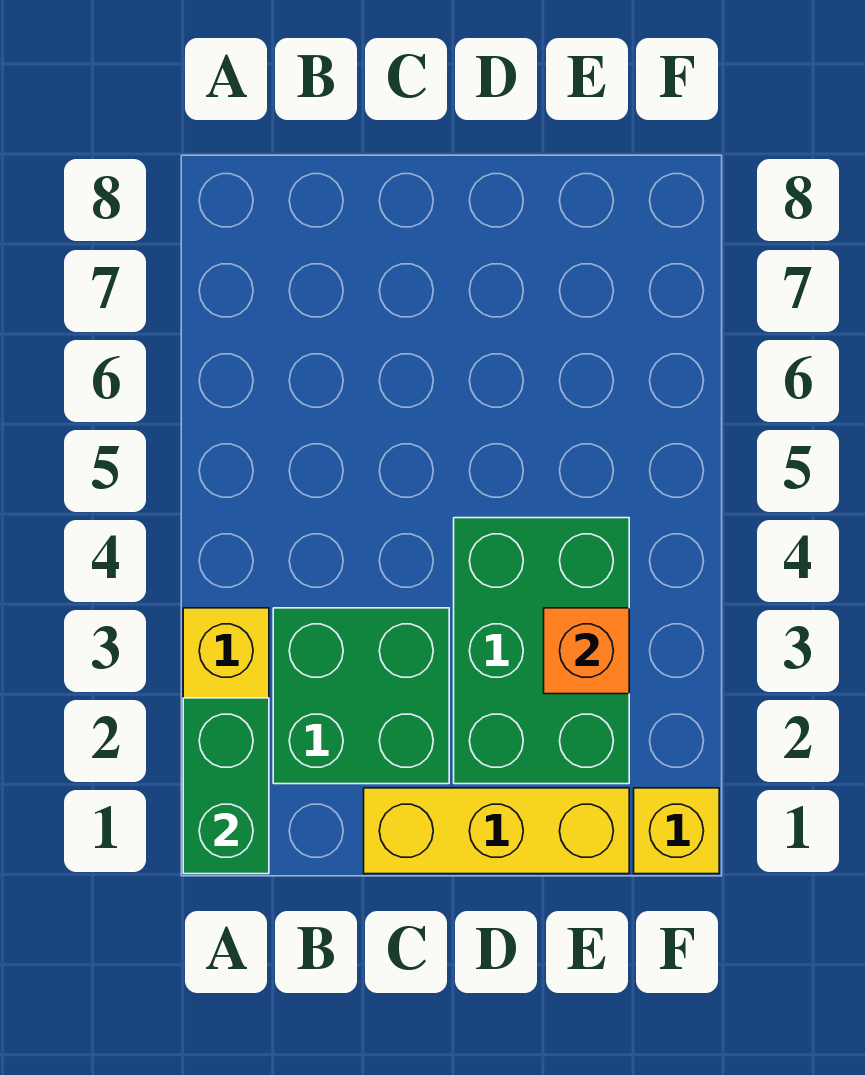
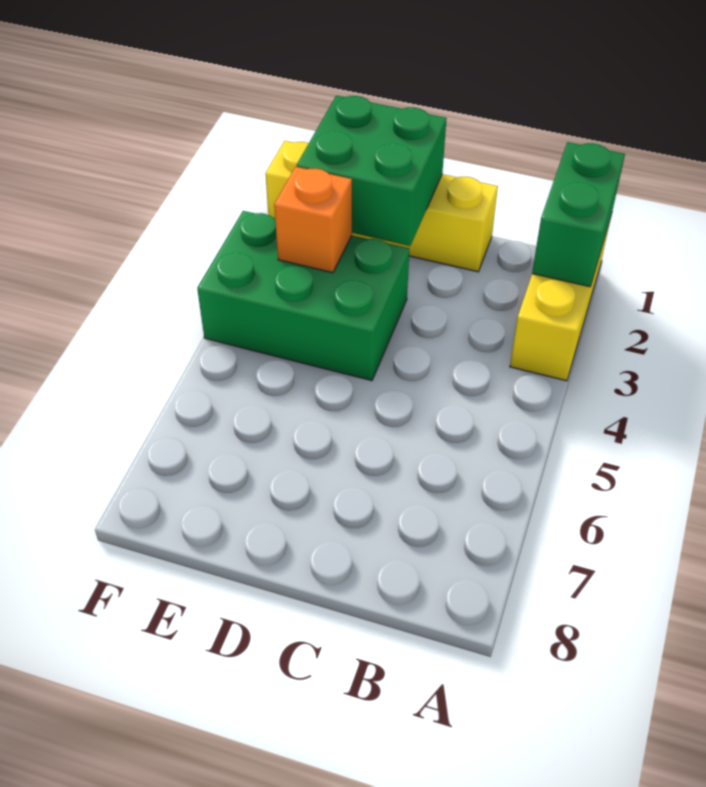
green 2x2 brick [273,608,449,784] -> green 2x2 brick moved to [297,96,446,246]
green 2x3 brick [454,518,629,784] -> green 2x3 brick turned to [197,211,409,381]

